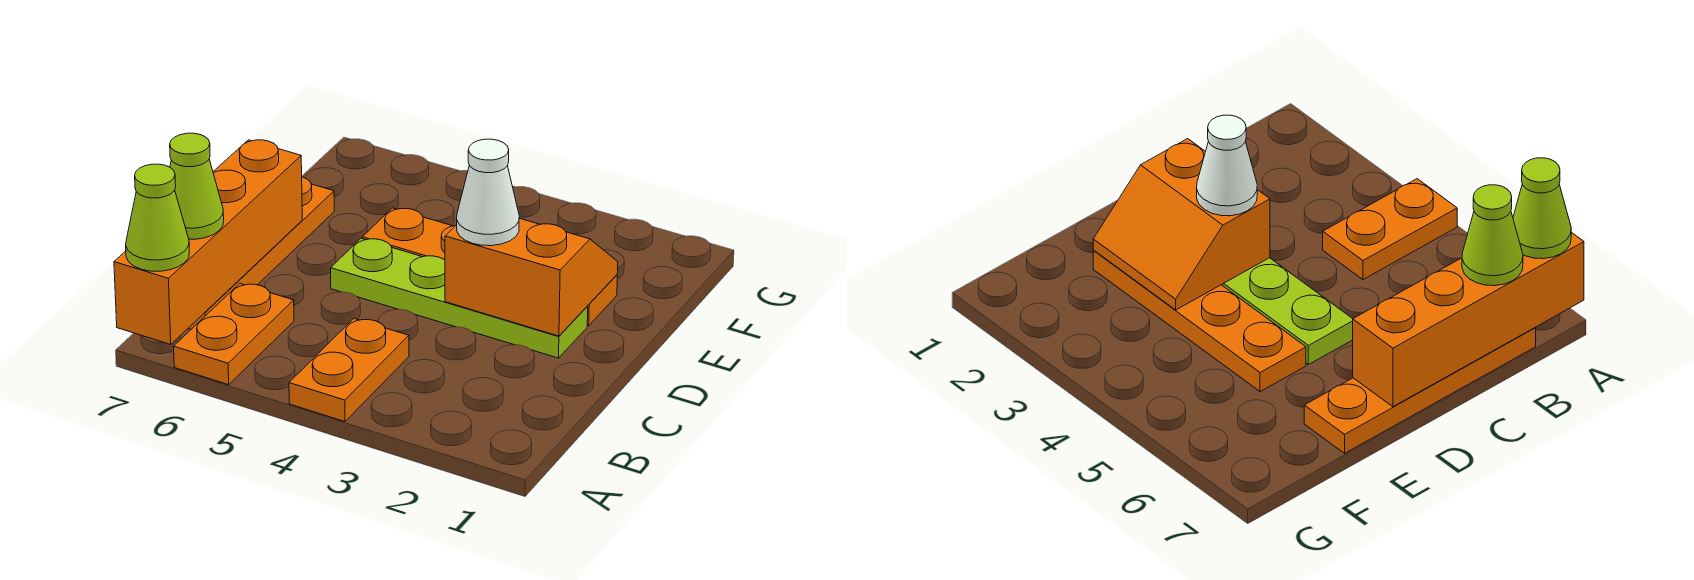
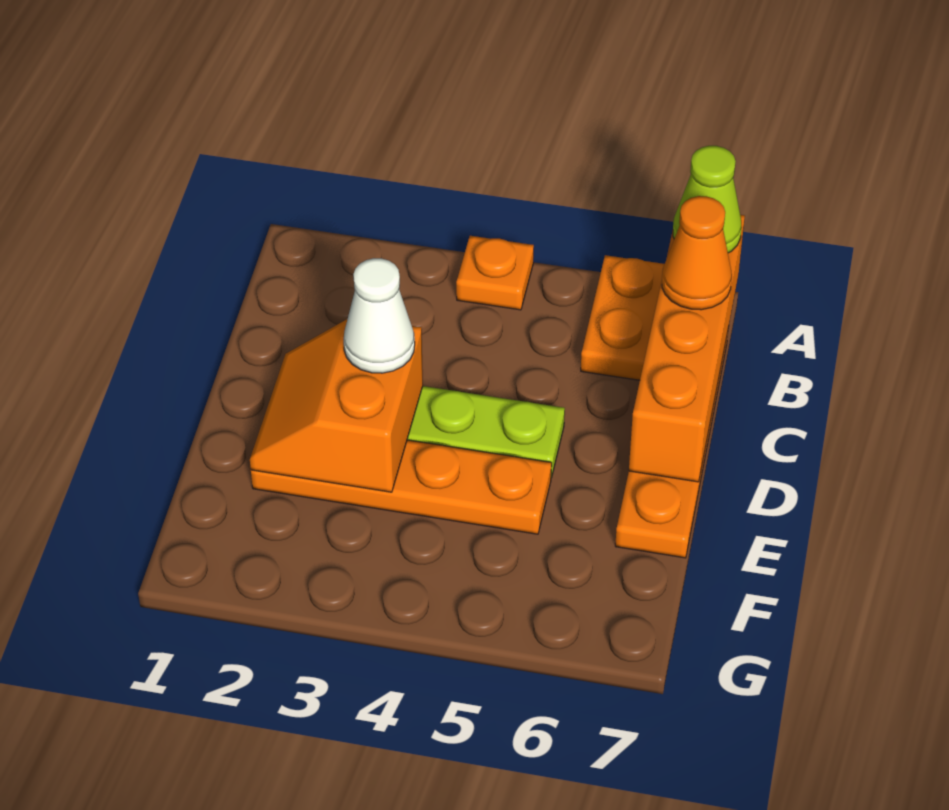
orange 1x2 plate [289,319,409,422] -> orange 1x1 plate [456,236,534,310]
lime 1x1 cone [170,133,224,239] -> orange 1x1 cone [662,196,732,310]
orange 2x2 slope [445,218,618,336] -> orange 2x2 slope turned to [250,319,423,492]

